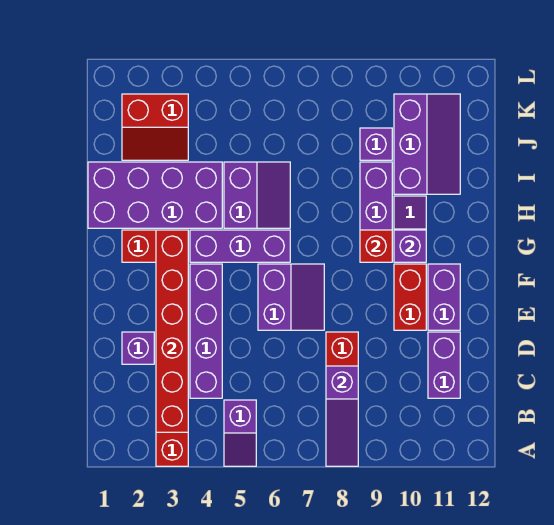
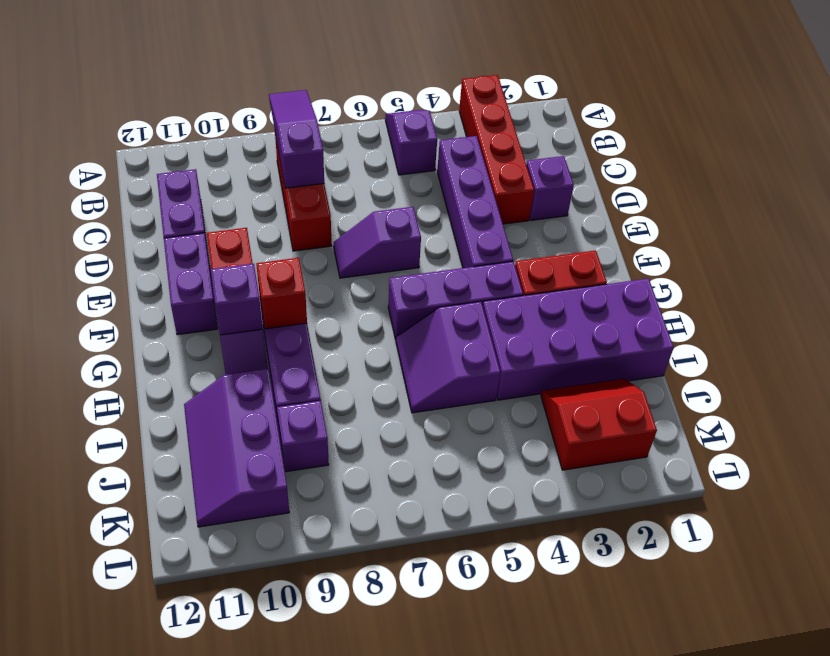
red 1x6 brick [156,230,188,432] -> none
purple 2x2 slope [258,264,324,330] -> purple 1x2 slope [334,207,421,278]

